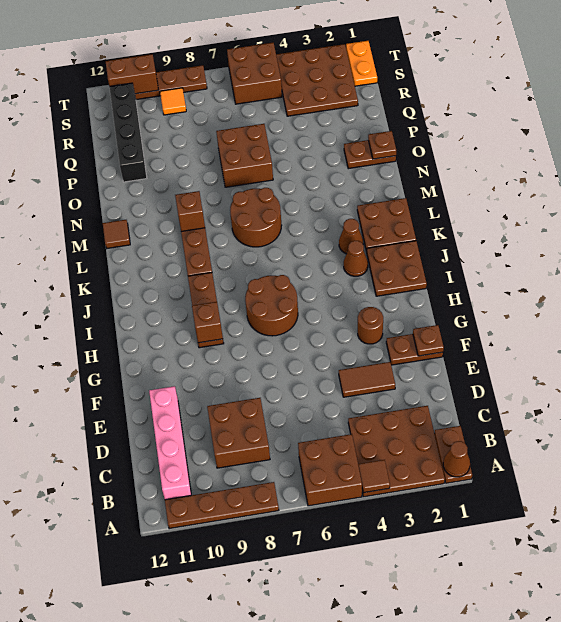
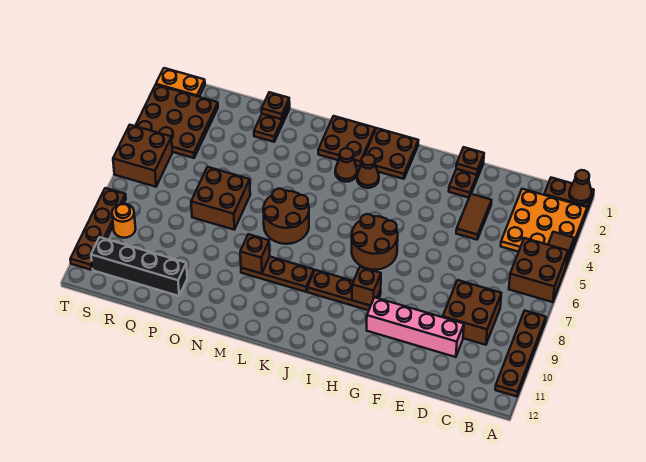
brown 3x3 plate [348,406,445,497] -> orange 3x3 plate [501,189,587,263]
pink 1x4 brick [149,386,191,500] -> pink 1x4 brick moved to [367,297,464,357]
brown 1x1 round brick [358,307,383,344] -> none
brown 1x1 tile [103,220,130,248] -> none
orange 1x1 tile [160,88,186,115] -> orange 1x1 round brick [112,204,136,238]
brown 1x2 brick [106,54,158,94] -> none

